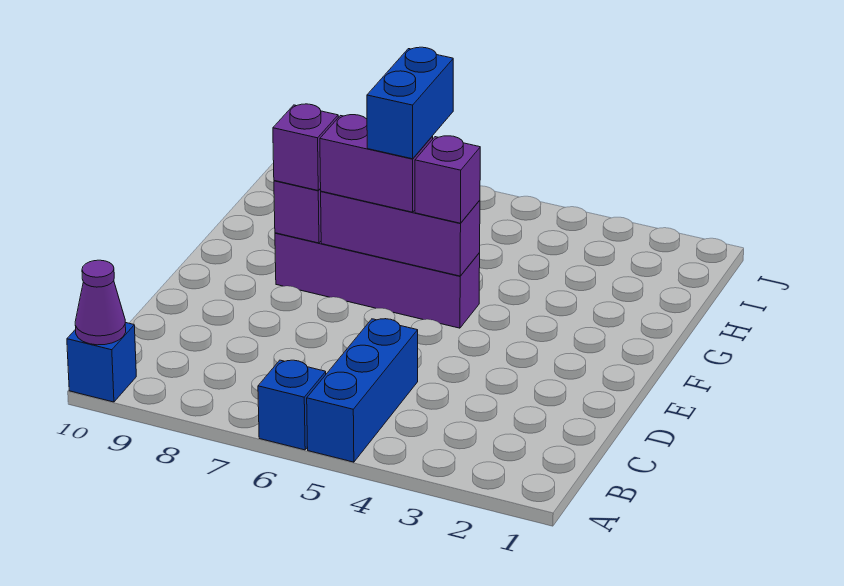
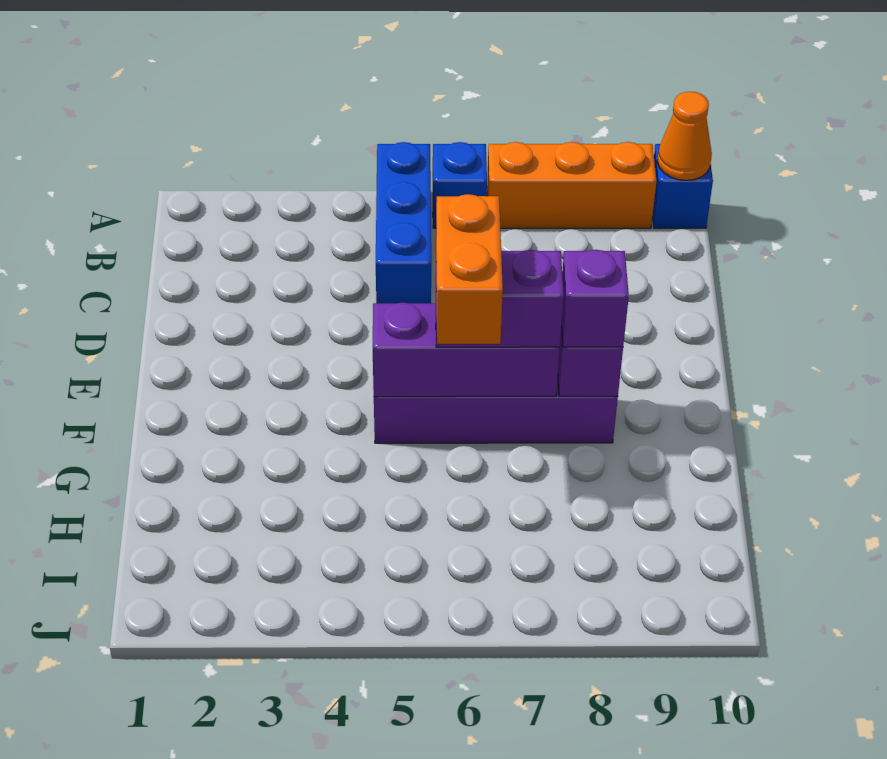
none -> orange 1x3 brick [487,142,657,228]
purple 1x1 cone [75,260,126,345] -> orange 1x1 cone [657,92,712,180]
purple 1x1 brick [415,136,480,223] -> none
blue 1x2 brick [367,47,453,159] -> orange 1x2 brick [436,194,503,344]

